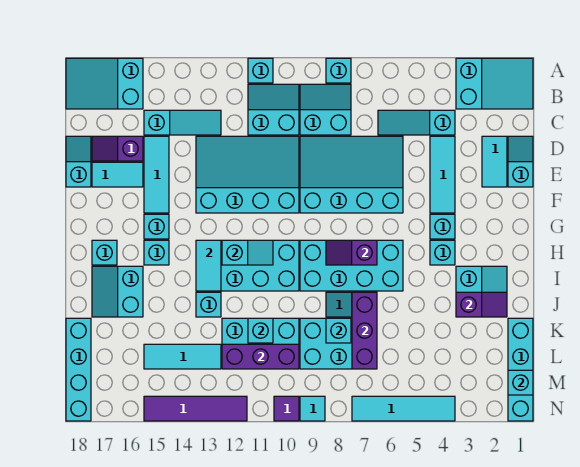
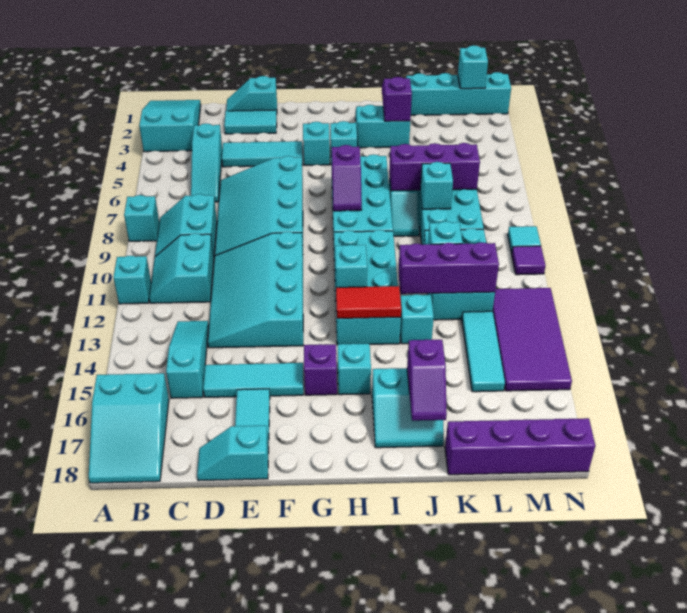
purple 1x2 slope [92,136,143,161] -> purple 1x2 slope moved to [407,339,447,421]
cyan 1x1 brick [144,214,169,239] -> purple 1x1 brick [304,344,337,395]
cyan 1x2 tile [196,240,221,291] -> red 1x2 tile [336,286,401,318]
cyan 1x1 brick [92,240,117,265] -> none
cyan 1x4 brick [66,318,91,421] -> purple 1x4 brick [445,418,595,475]
purple 1x3 brick [222,344,299,369] -> purple 1x3 brick turned to [398,242,499,294]
cyan 1x4 tile [352,396,455,421] -> none
purple 1x4 tile [144,396,247,421] -> purple 2x4 tile [493,288,572,391]

